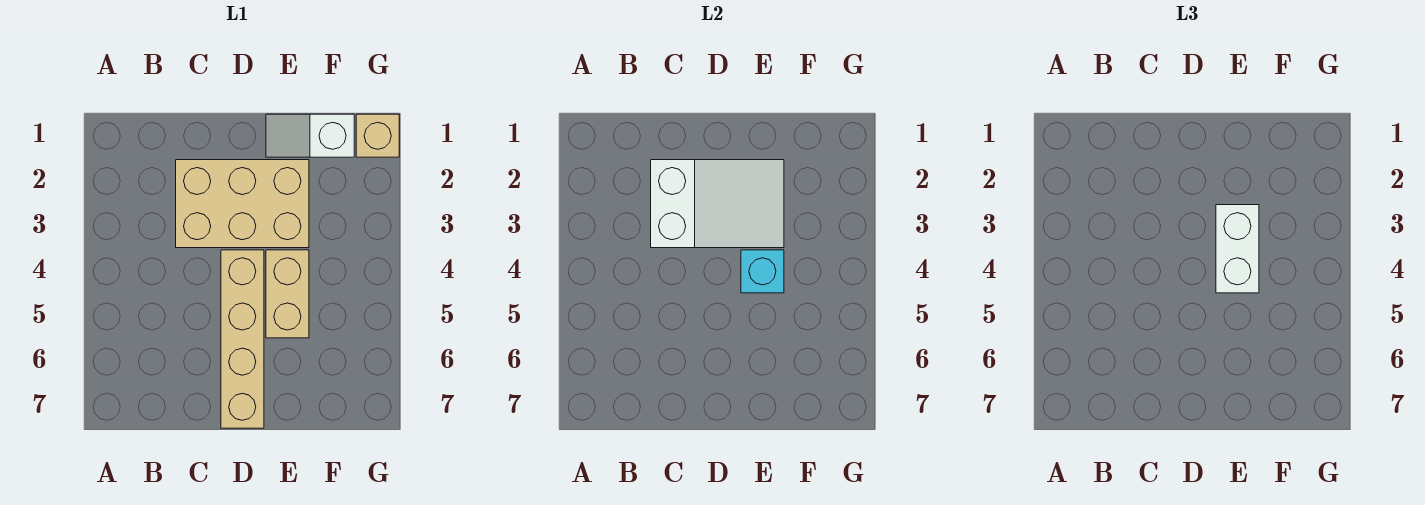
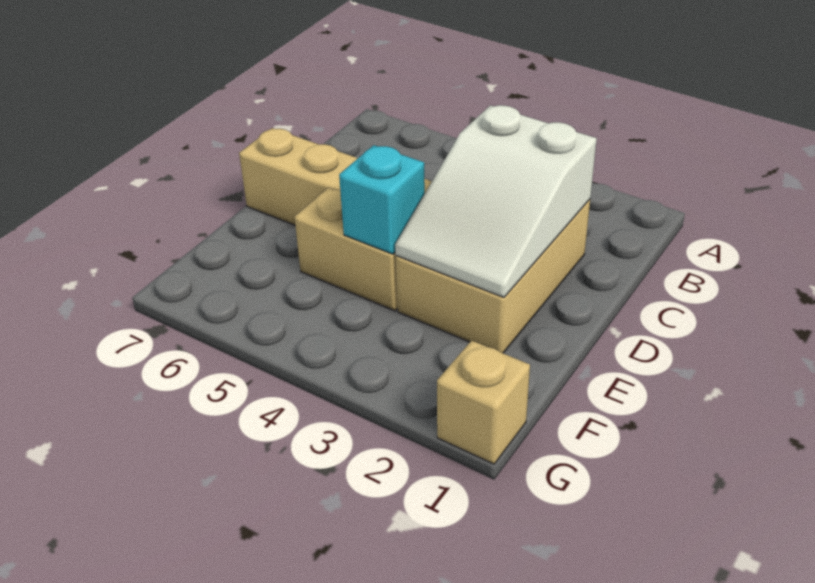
white 1x2 slope [266,114,354,157] -> none
white 1x2 brick [1216,205,1259,293] -> none

